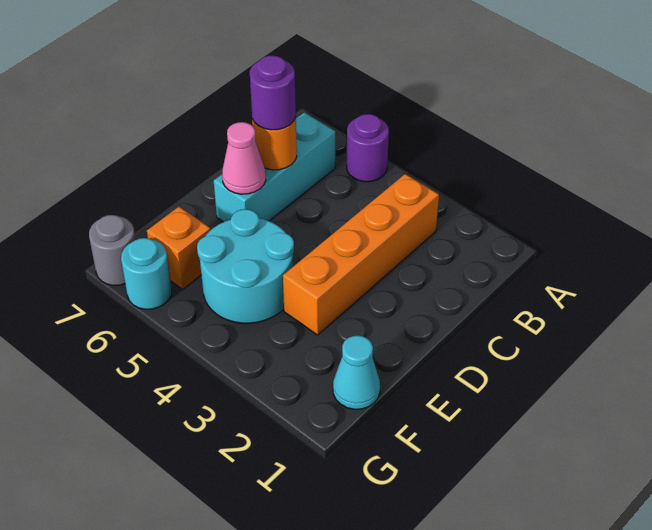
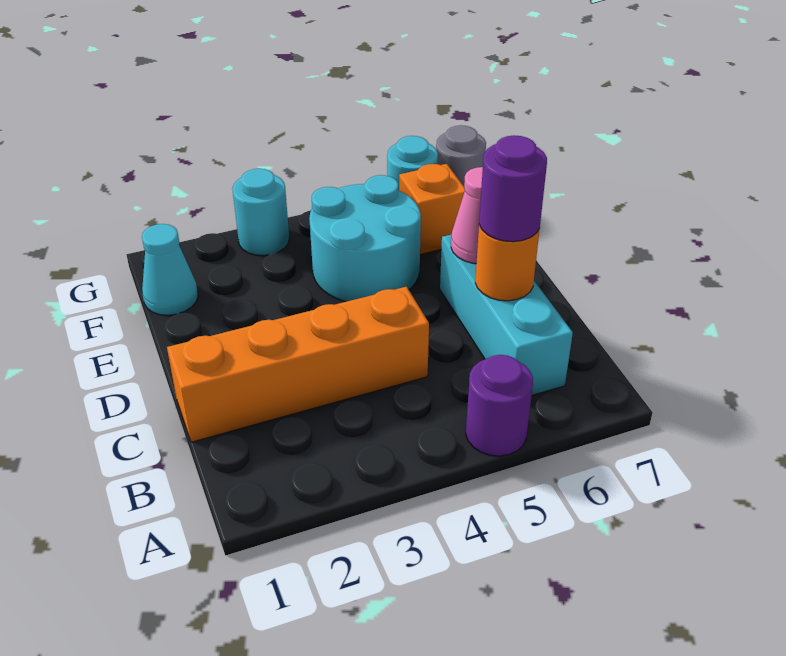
orange 1x4 brick [283,174,439,335] -> orange 1x4 brick turned to [167,287,429,442]
none -> cyan 1x1 round brick [232,169,289,256]

